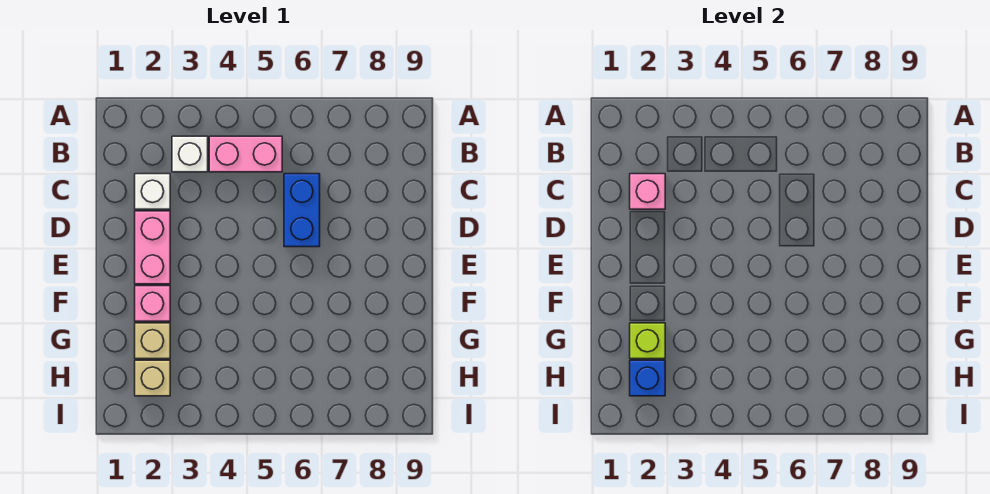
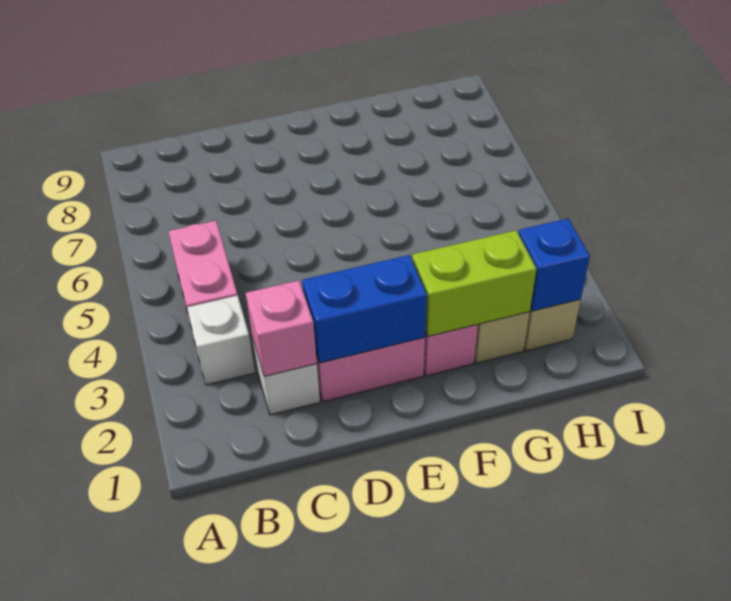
blue 1x2 brick [284,174,320,247] -> blue 1x2 brick moved to [302,255,427,363]
lime 1x1 brick [630,323,665,359] -> lime 1x2 brick [412,231,536,336]

